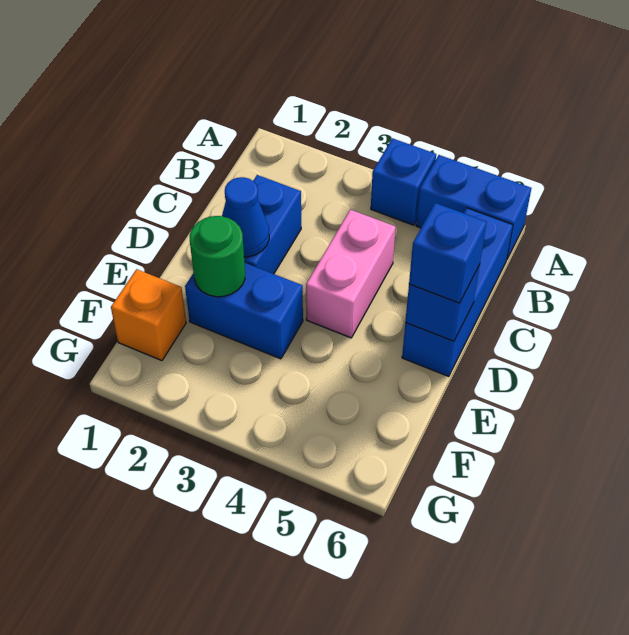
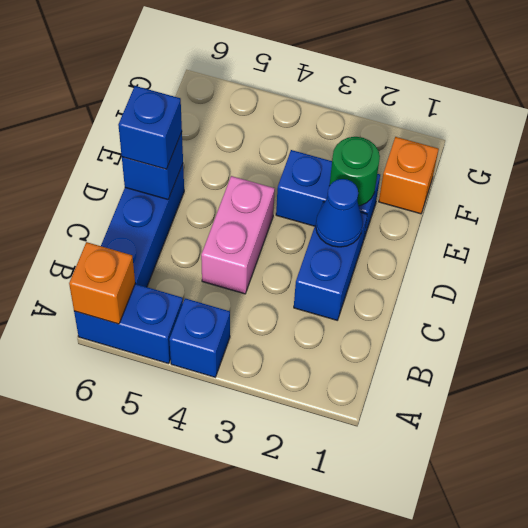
none -> orange 1x1 brick [69,242,135,324]

